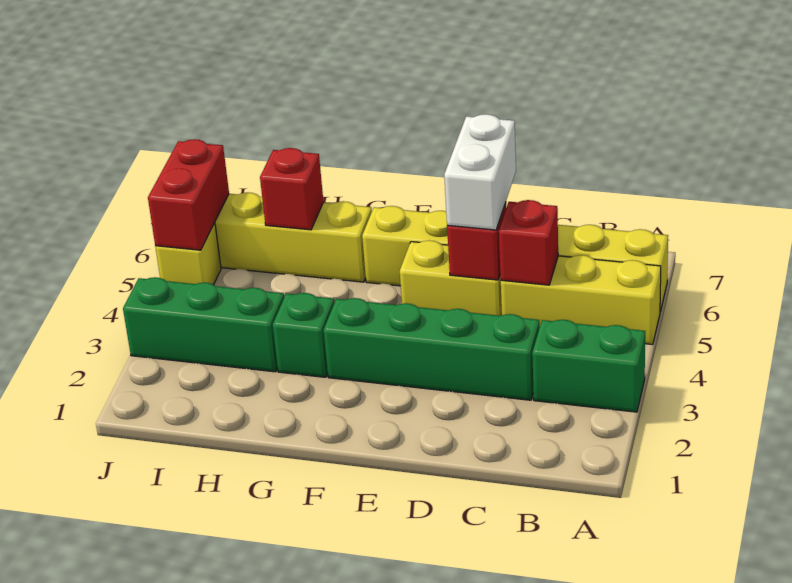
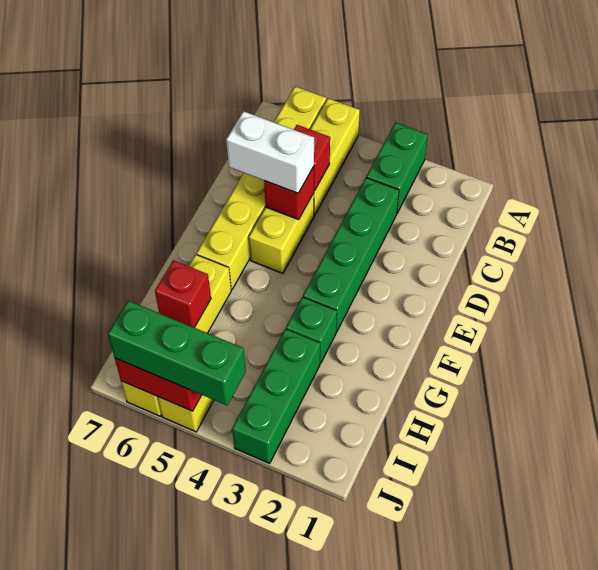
none -> green 1x3 brick [108,301,246,405]

